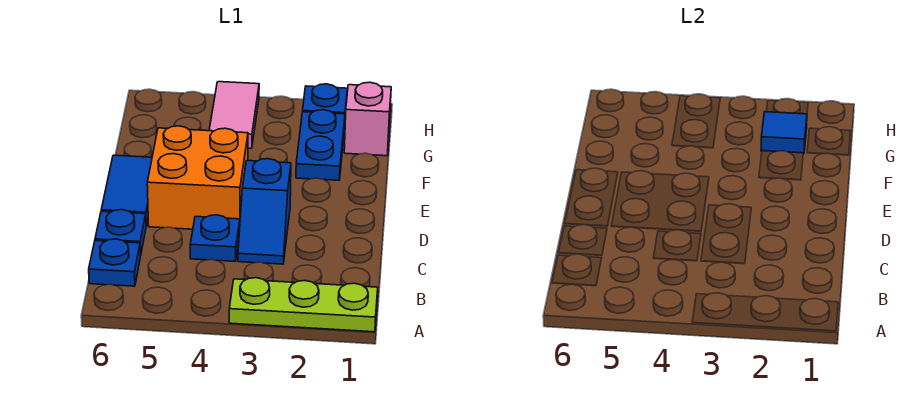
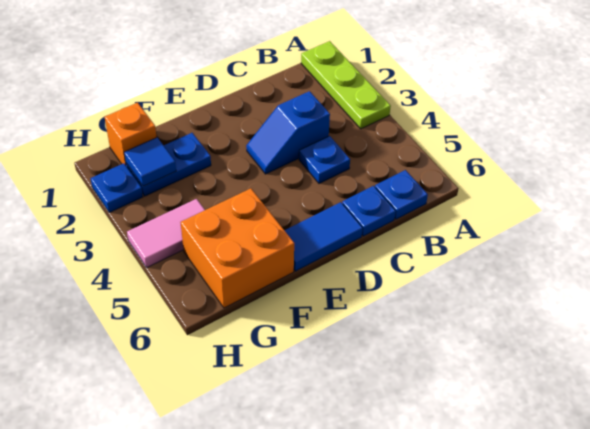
blue 1x2 slope [238,159,291,264] -> blue 1x2 slope turned to [246,91,330,174]
orange 2x2 brick [147,126,248,229] -> orange 2x2 brick moved to [181,188,294,308]
pink 1x1 brick [344,82,391,156] -> orange 1x1 brick [105,103,157,165]

